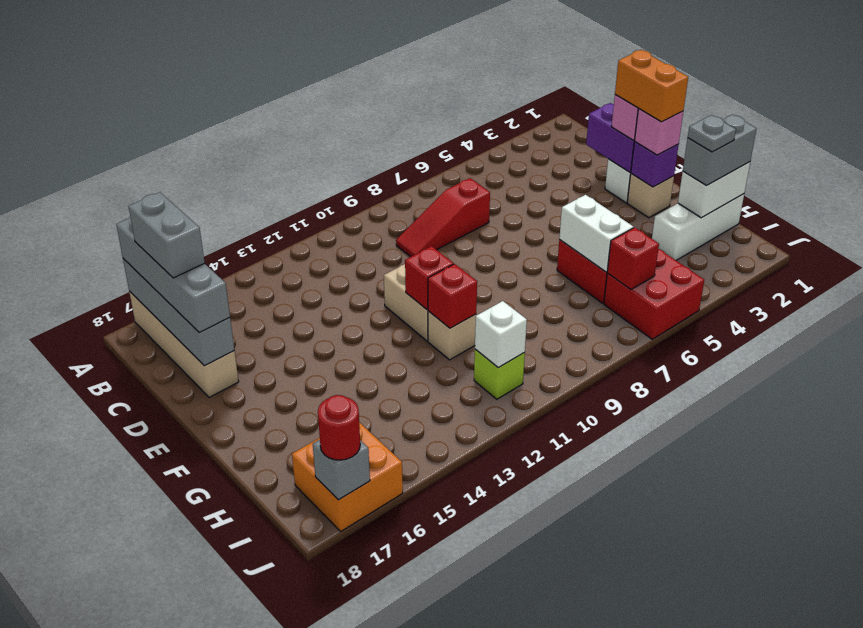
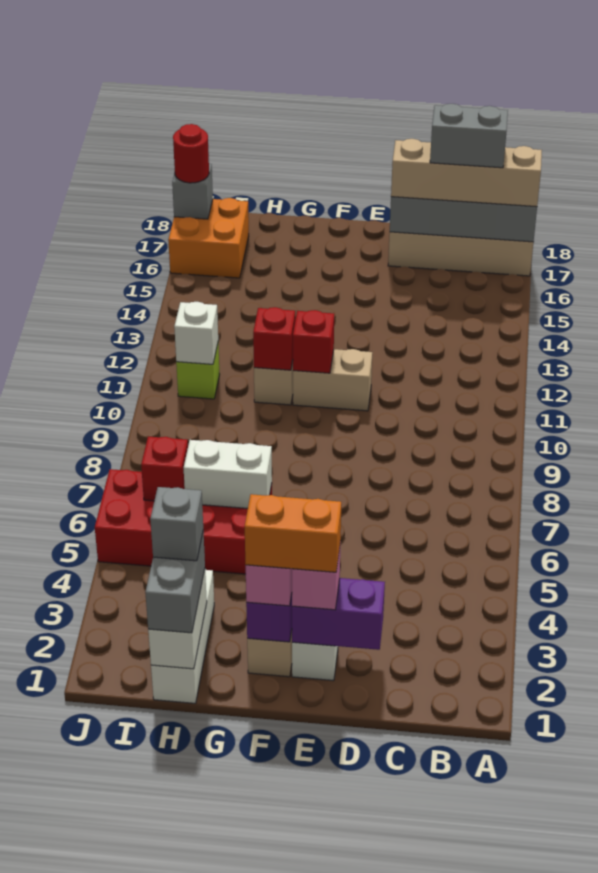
grey 1x4 brick [116,217,230,333] -> tan 1x4 brick [391,139,542,207]
red 1x3 slope [396,178,490,257] -> none
grey 1x1 plate [688,115,736,152] -> grey 1x1 brick [150,487,203,561]

